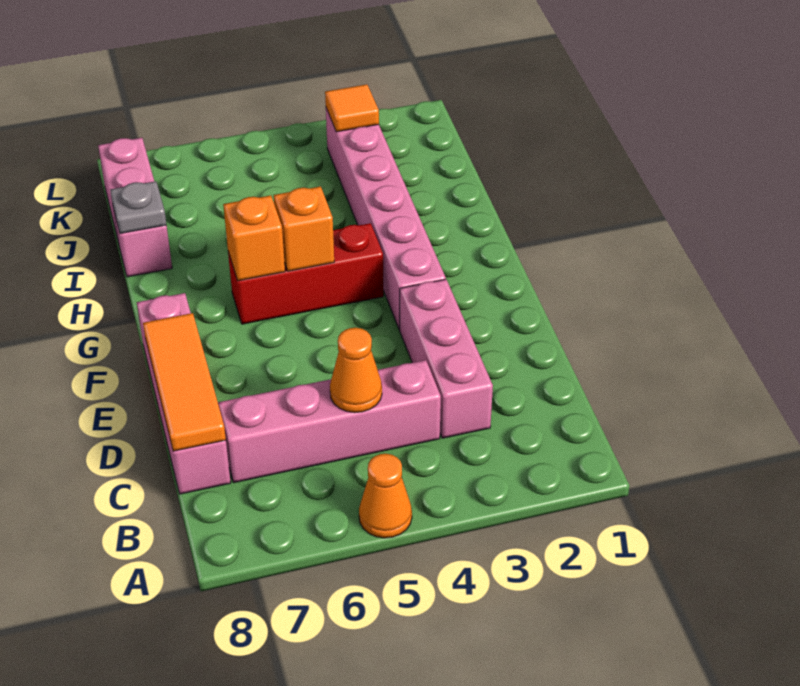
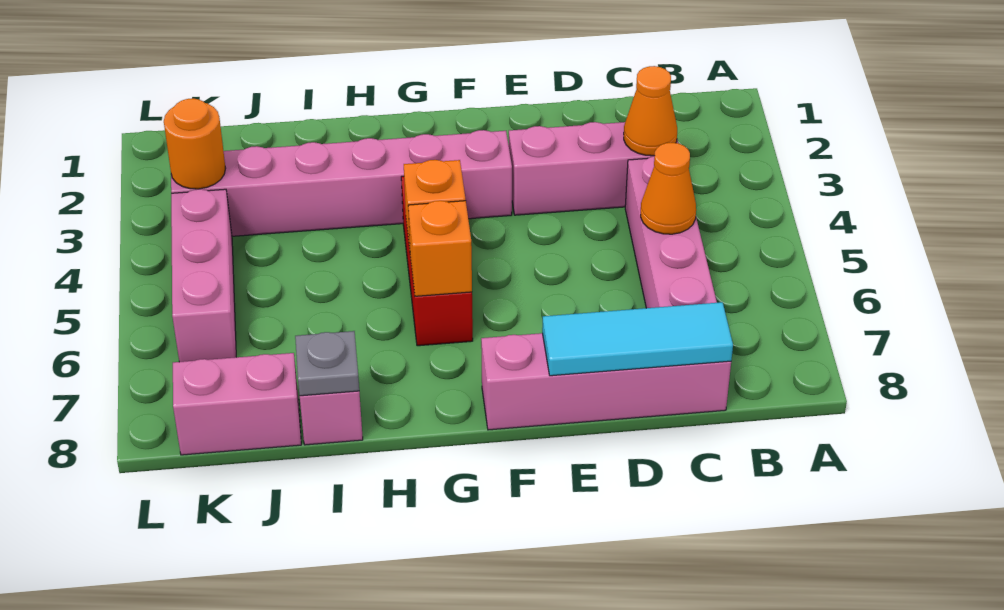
orange 1x1 cone [359,454,412,538] -> orange 1x1 cone moved to [624,66,677,156]
orange 1x3 tile [143,313,226,451] -> cyan 1x3 tile [542,302,733,376]
orange 1x1 tile [325,84,379,132] -> orange 1x1 round brick [164,99,226,189]
none -> pink 1x3 brick [171,189,236,362]

